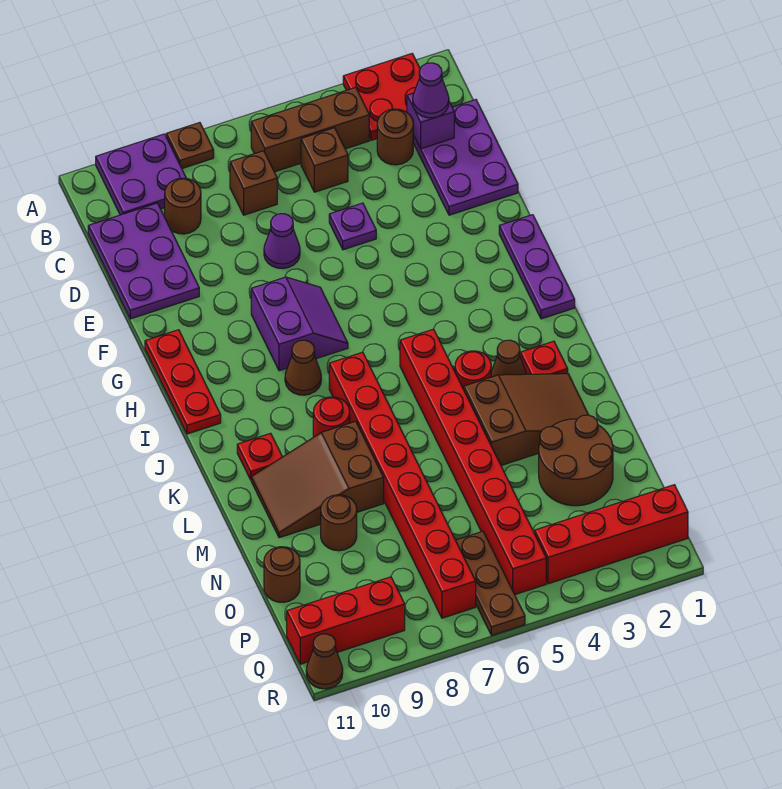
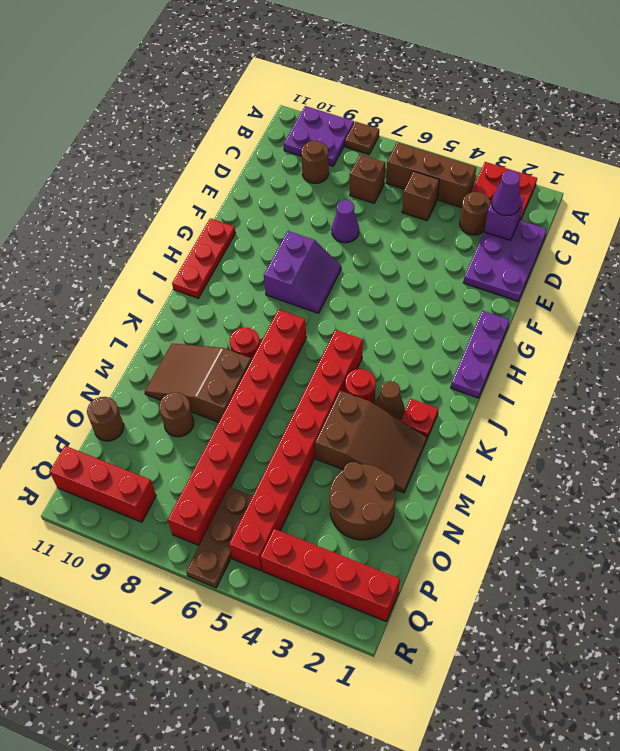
purple 2x3 plate [88,203,199,319] -> none
purple 1x1 plate [329,203,376,250] -> none
brown 1x1 cone [285,340,321,395] -> none
red 1x1 plate [237,433,282,480] -> none
brown 1x1 cone [306,634,343,689] -> none

